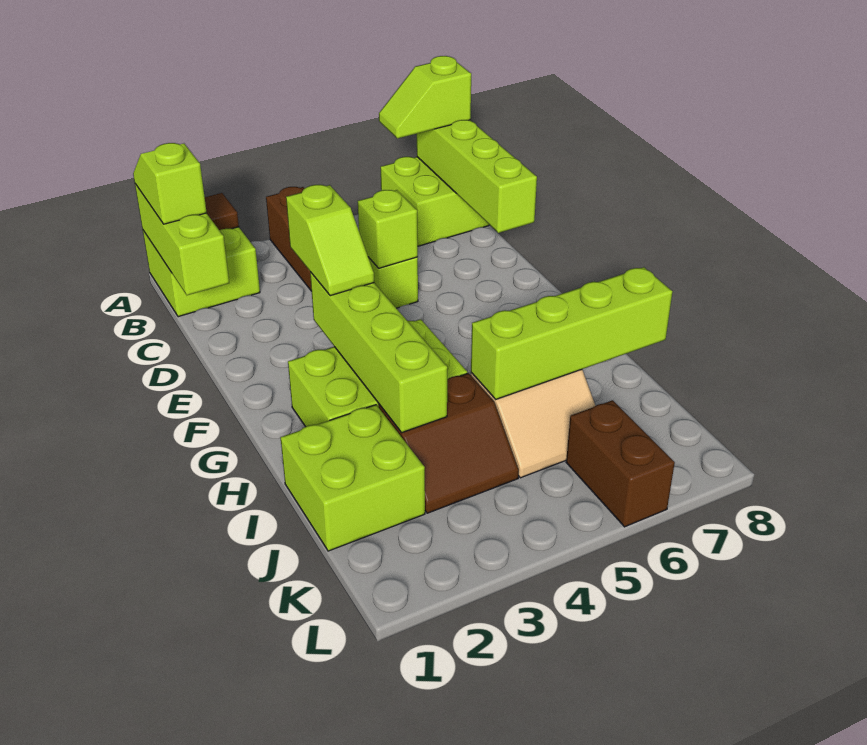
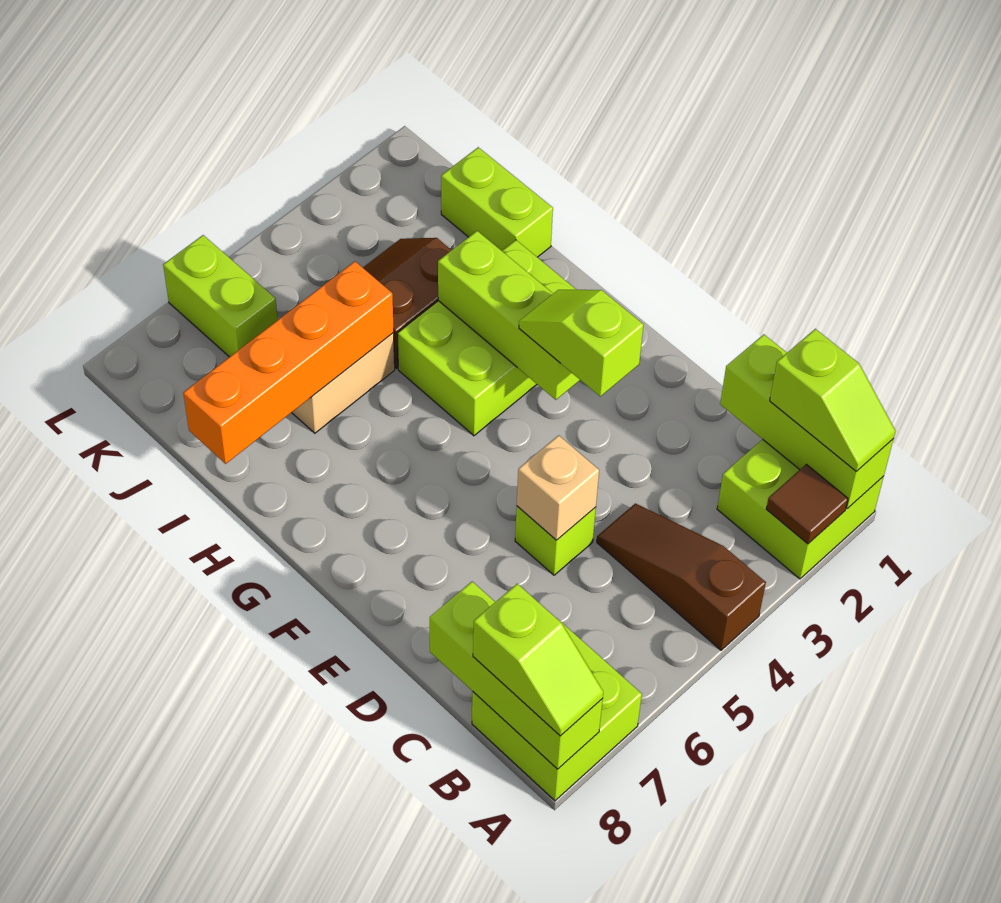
lime 1x2 slope [379,56,471,138] -> lime 1x2 slope turned to [473,584,603,736]
lime 1x4 brick [417,120,537,233] -> lime 1x3 brick [430,582,603,769]
lime 1x1 brick [358,190,418,268] -> tan 1x1 brick [517,435,599,540]
lime 1x4 brick [310,272,447,433] -> lime 1x3 brick [438,231,580,400]
lime 2x2 brick [281,405,425,551] -> lime 1x2 brick [441,147,553,257]
lime 1x4 brick [471,267,673,399] -> orange 1x4 brick [183,261,394,464]
brown 1x2 brick [566,400,675,527] -> lime 1x2 brick [163,235,278,357]

